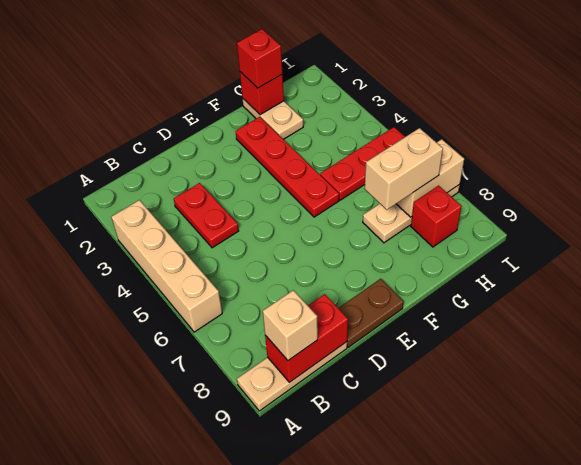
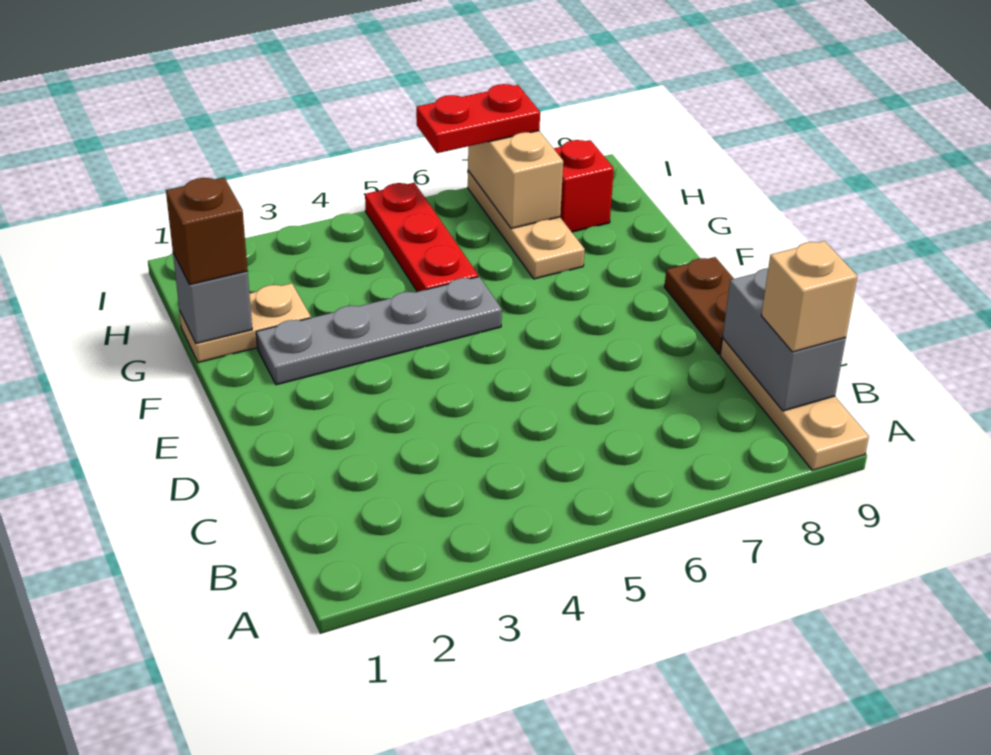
tan 1x4 brick [111,200,222,332] -> none
red 1x2 brick [265,294,348,382] -> grey 1x2 brick [723,268,846,411]
red 1x2 plate [174,183,239,248] -> red 1x2 plate moved to [416,84,540,153]
red 1x4 plate [235,117,339,217] -> grey 1x4 plate [256,277,502,385]
red 1x1 brick [240,72,284,115] -> grey 1x1 brick [173,253,252,344]
red 1x1 brick [237,29,282,88] -> brown 1x1 brick [166,178,248,285]
tan 1x2 brick [365,128,443,210] -> none

